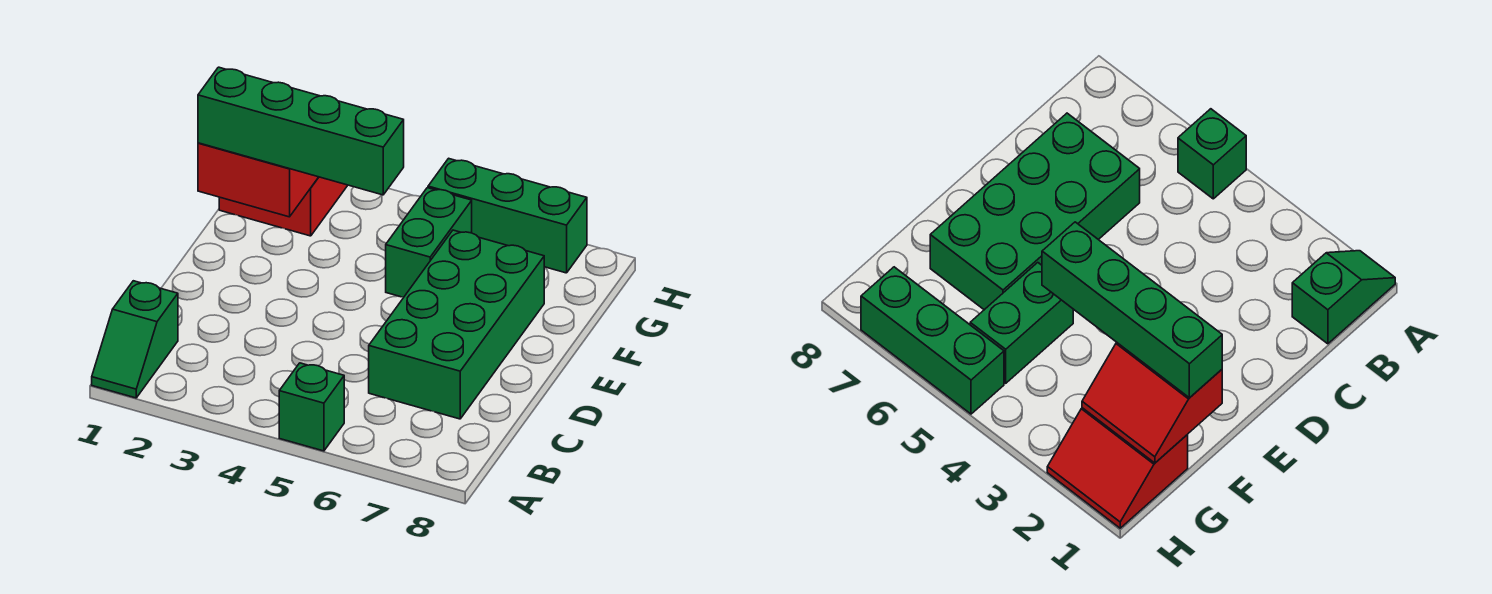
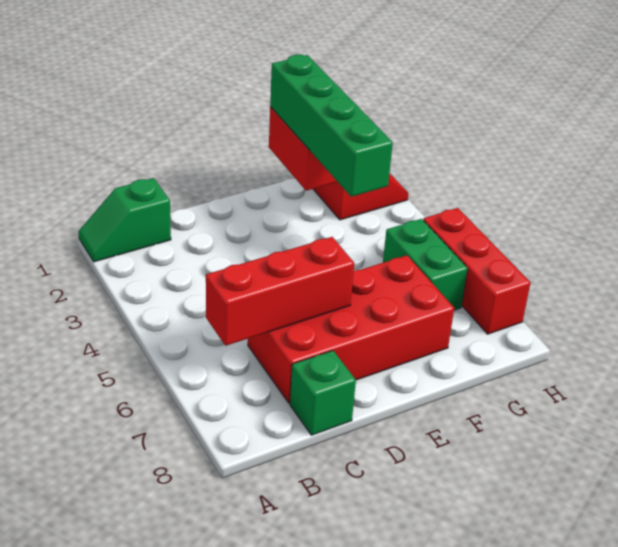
green 1x1 brick [279,363,344,451] -> green 1x1 brick moved to [290,351,356,435]
none -> red 1x3 brick [206,237,354,346]
green 2x4 brick [369,230,544,419] -> red 2x4 brick [248,255,454,403]
green 1x2 brick [386,188,472,297] -> green 1x2 brick turned to [383,219,468,310]
green 1x3 brick [428,158,587,273] -> red 1x3 brick [423,208,531,334]

